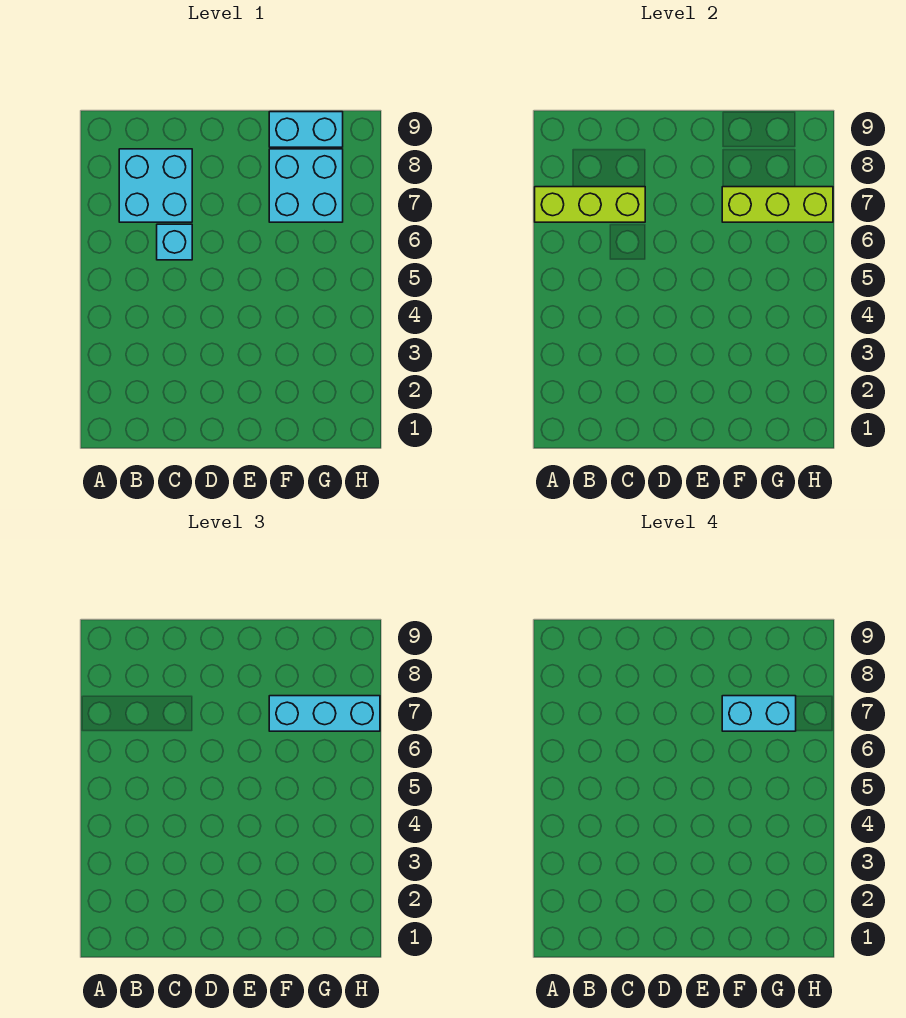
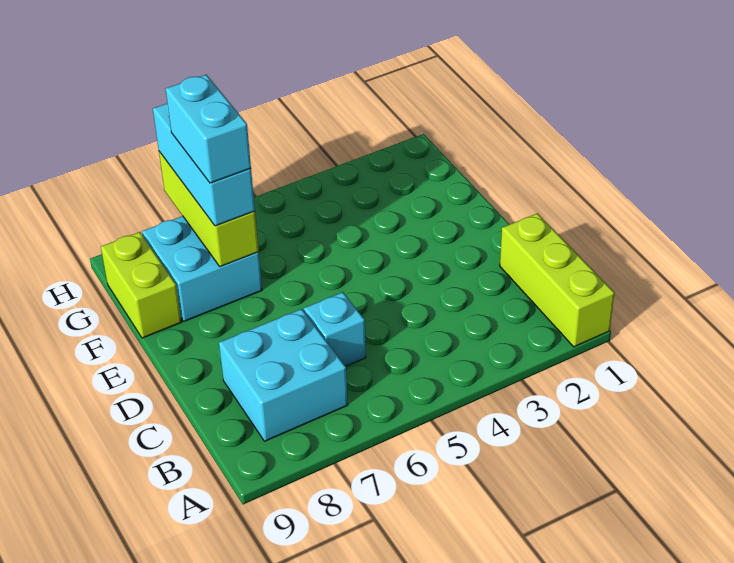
lime 1x3 brick [535,187,645,222] -> lime 1x3 brick moved to [500,213,614,347]
cyan 1x2 brick [269,112,343,147] -> lime 1x2 brick [101,232,181,338]

